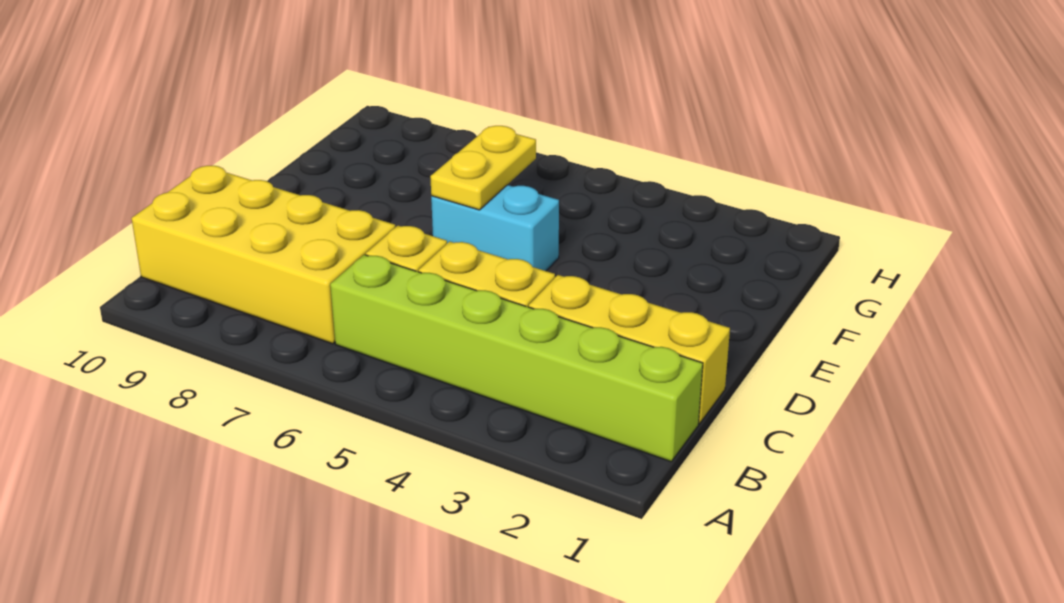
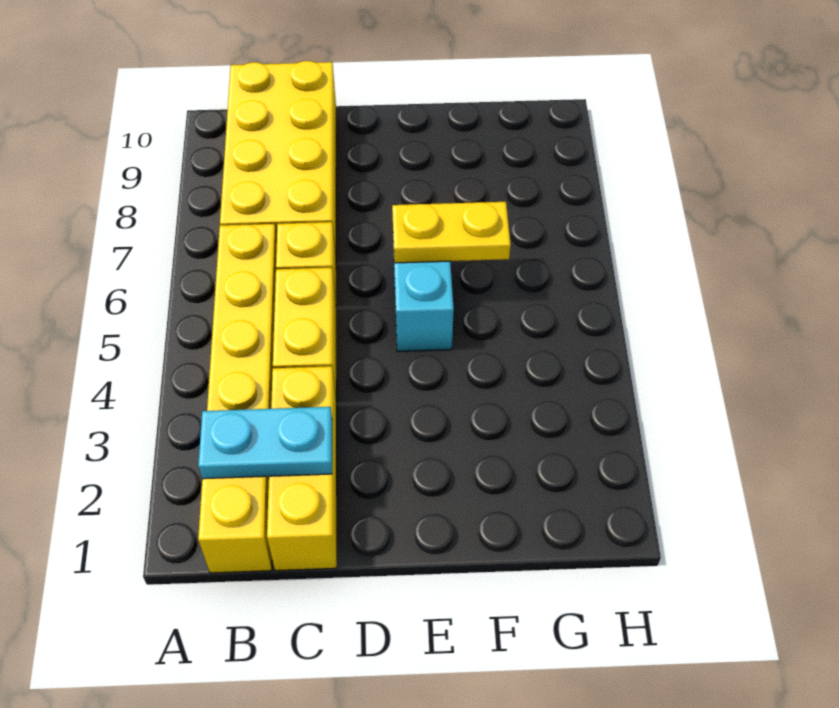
lime 1x6 brick [330,255,703,462] -> yellow 1x6 brick [198,224,277,573]
none -> cyan 1x2 plate [198,407,332,479]

